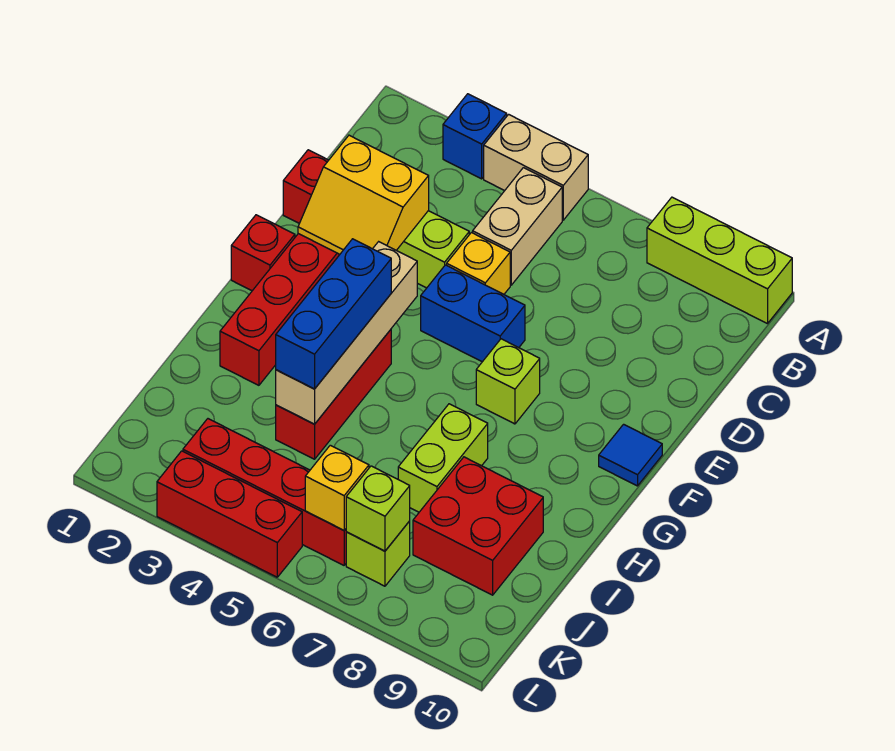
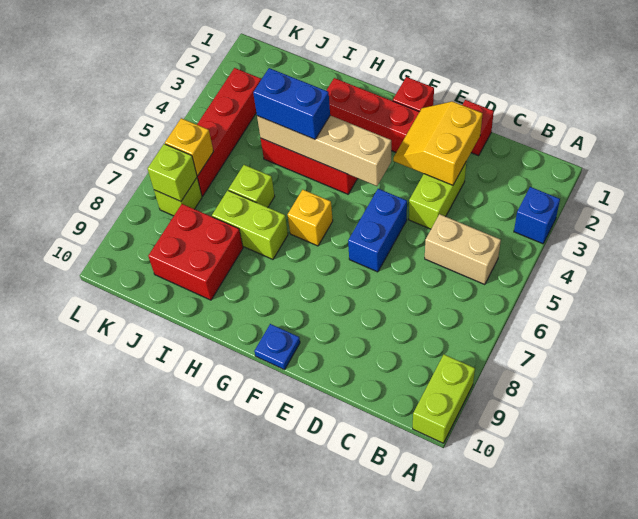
tan 1x2 brick [484,114,588,220] -> none
lime 1x3 brick [647,197,792,324] -> lime 1x2 brick [413,355,475,443]
yellow 1x1 brick [447,233,510,294] -> yellow 1x1 brick moved to [288,190,333,246]
lime 1x1 brick [476,339,540,424] -> lime 1x1 brick moved to [228,165,275,207]
blue 1x1 tile [599,424,662,486] -> blue 1x1 plate [254,324,300,370]
blue 1x3 brick [276,239,391,389] -> blue 1x2 brick [253,68,330,139]
red 1x3 brick [157,451,302,577] -> none

